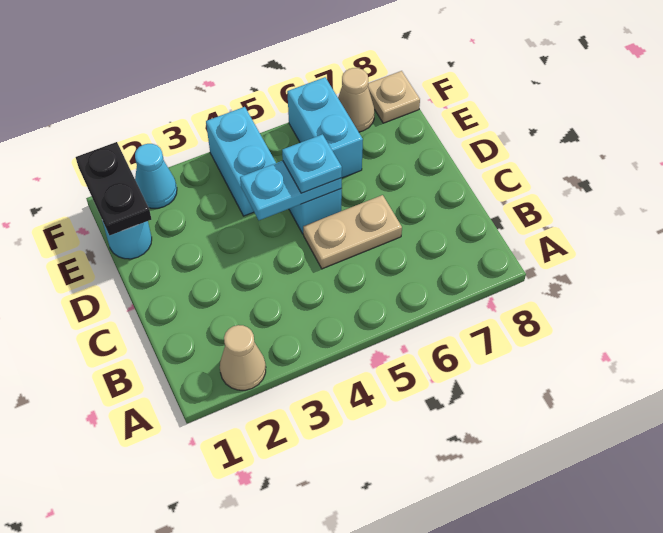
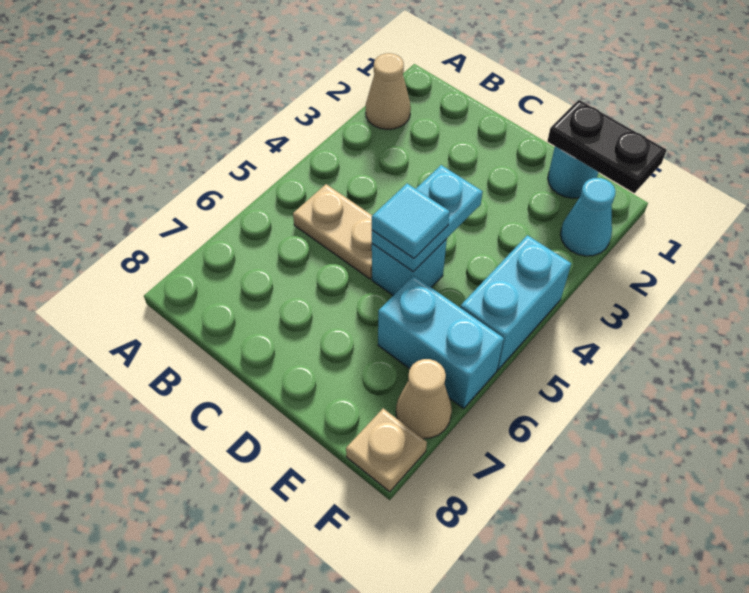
tan 1x2 plate [303,195,402,269] -> tan 1x2 plate turned to [293,184,372,279]
cyan 1x1 plate [282,134,342,193] -> cyan 1x1 tile [372,184,450,258]
cyan 1x2 brick [206,107,276,216] -> cyan 1x2 brick turned to [460,235,571,370]

